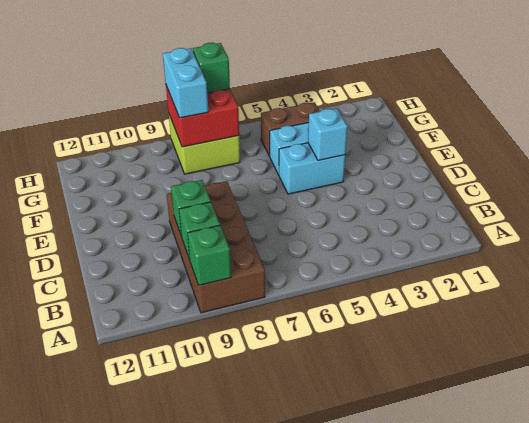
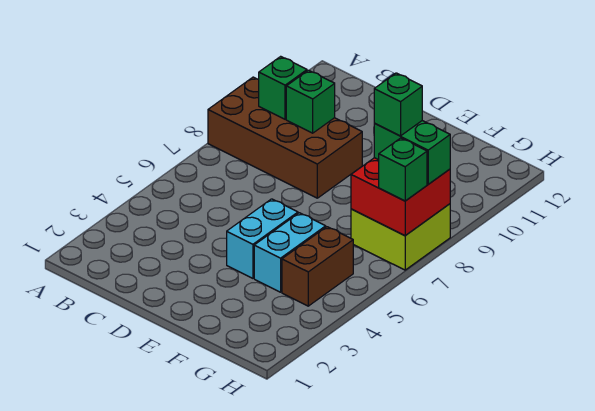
green 1x1 brick [188,225,231,285] -> green 1x1 brick moved to [374,73,422,136]
cyan 1x1 brick [308,108,348,160] -> none
cyan 1x2 brick [163,48,208,118] -> green 1x2 brick [374,121,450,184]

